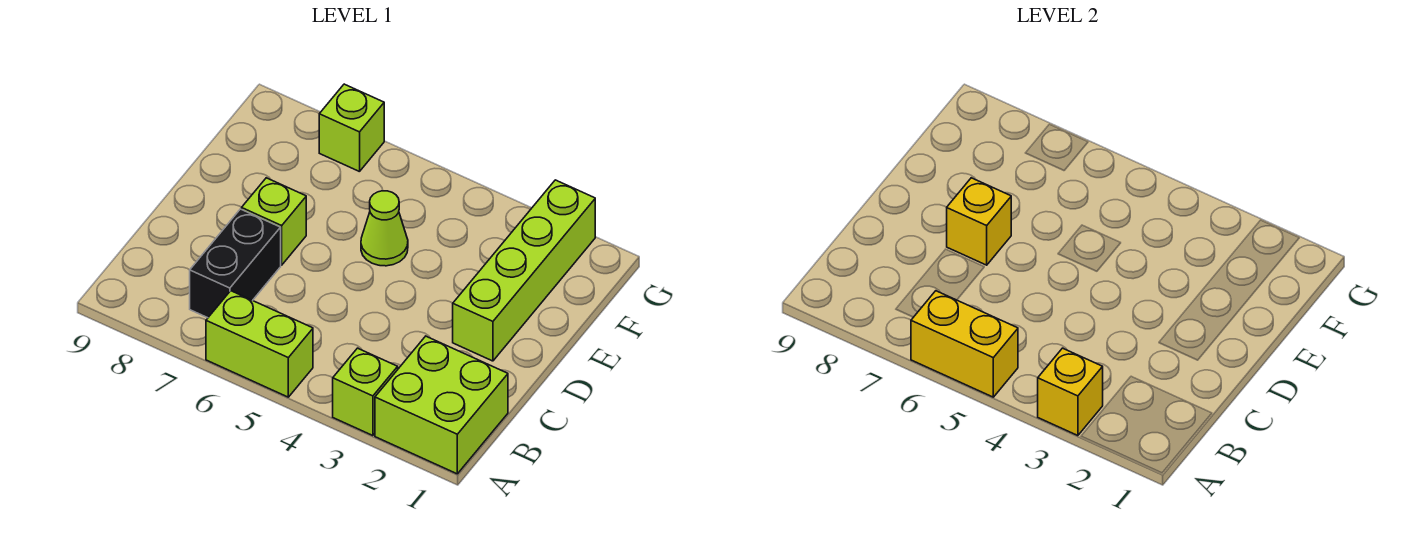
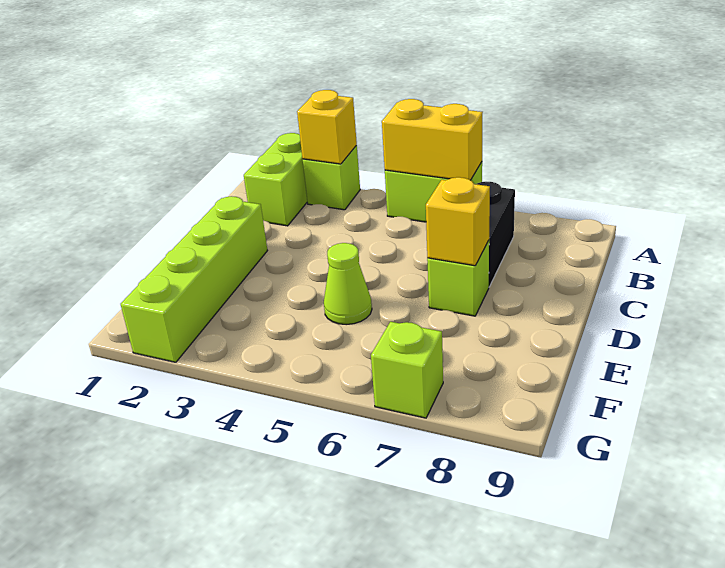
lime 2x2 brick [375,336,508,474] -> lime 1x2 brick [244,133,307,226]

